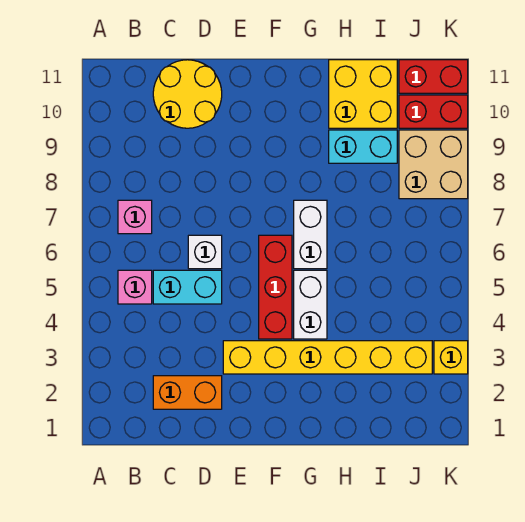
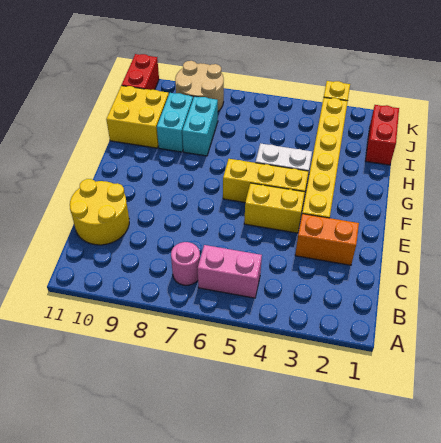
pink 1x1 brick [118,270,152,304] -> pink 1x2 brick [198,245,262,298]
pink 1x1 brick [118,200,152,234] -> pink 1x1 round brick [171,242,200,285]
orange 1x2 brick [153,376,222,409] -> orange 1x2 brick turned to [295,214,359,265]
cyan 1x2 brick [153,270,222,304] -> cyan 1x2 brick moved to [182,96,218,156]
white 1x1 brick [188,235,222,269] -> none
none -> yellow 1x2 brick [244,183,305,233]
red 1x3 brick [259,235,292,339] -> yellow 1x3 brick [223,159,309,209]
white 1x2 brick [294,200,327,269] -> none
tan 2x2 brick [399,130,468,199] -> tan 2x2 round brick [175,61,224,111]
red 1x2 brick [399,95,468,128] -> red 1x2 brick moved to [366,105,399,165]

